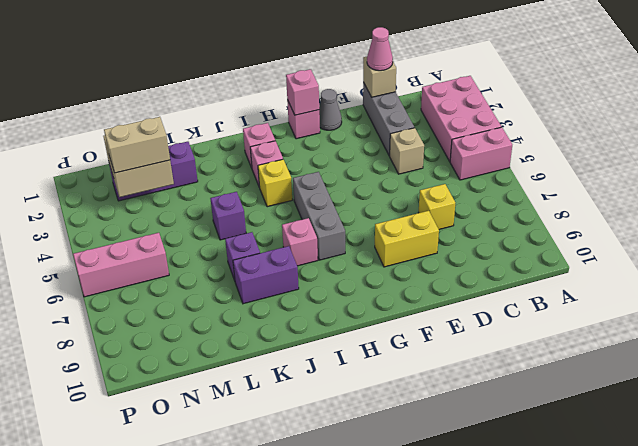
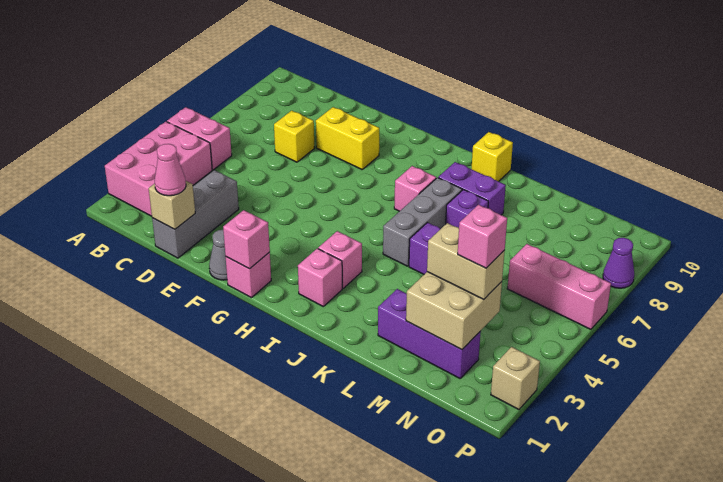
tan 1x1 brick [390,128,424,174] -> tan 1x1 brick moved to [491,347,540,410]
grey 1x3 brick [293,172,345,260] -> grey 1x3 brick moved to [383,178,462,266]
yellow 1x1 brick [258,159,292,207] -> yellow 1x1 brick moved to [472,132,513,181]
none -> pink 1x1 brick [458,205,507,268]
none -> purple 1x1 cone [603,238,634,288]

